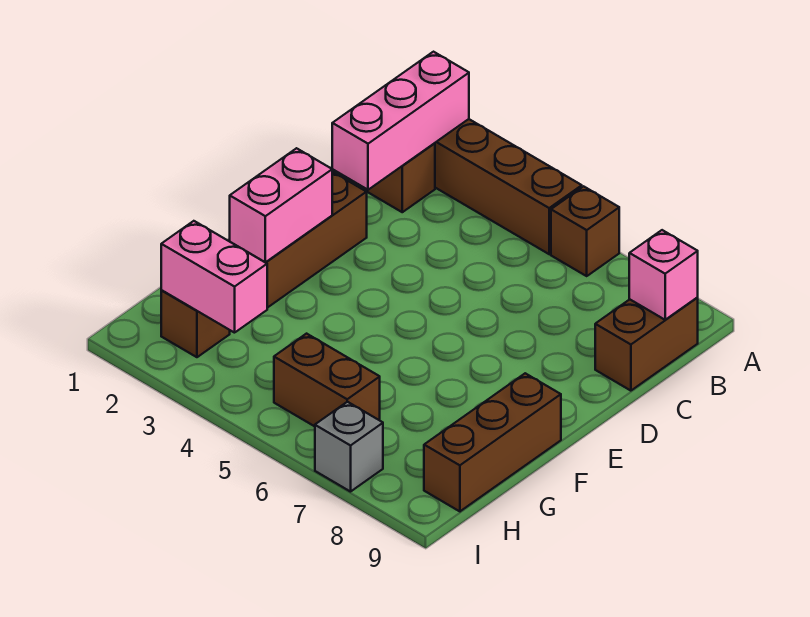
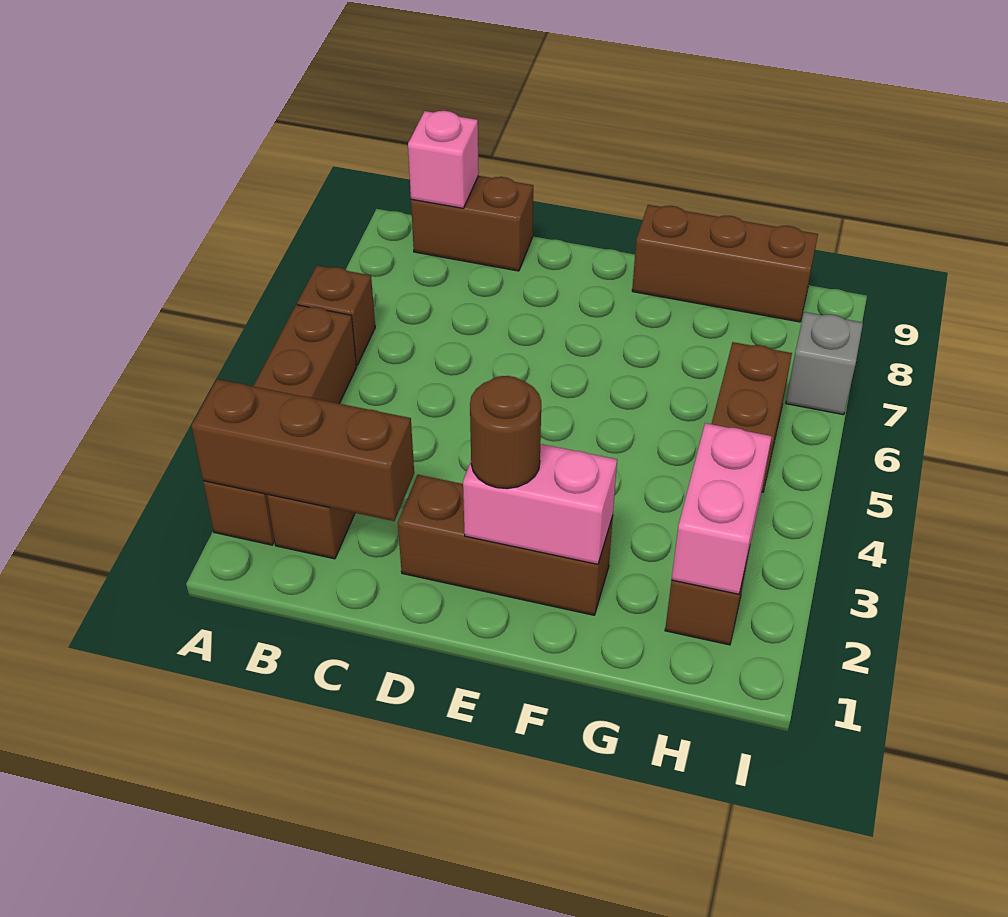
pink 1x3 brick [332,52,469,190] -> brown 1x3 brick [191,379,414,521]
none -> brown 1x1 round brick [470,376,541,489]

